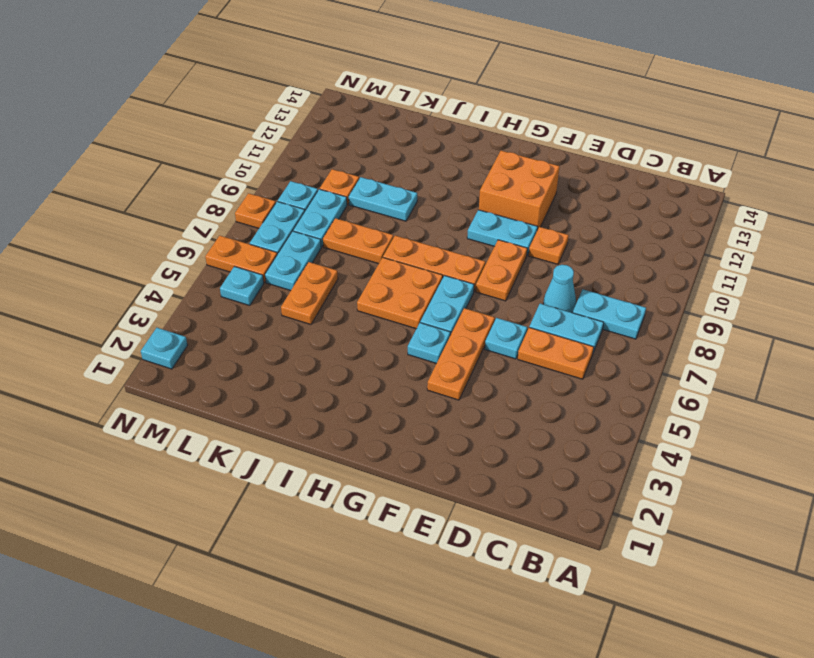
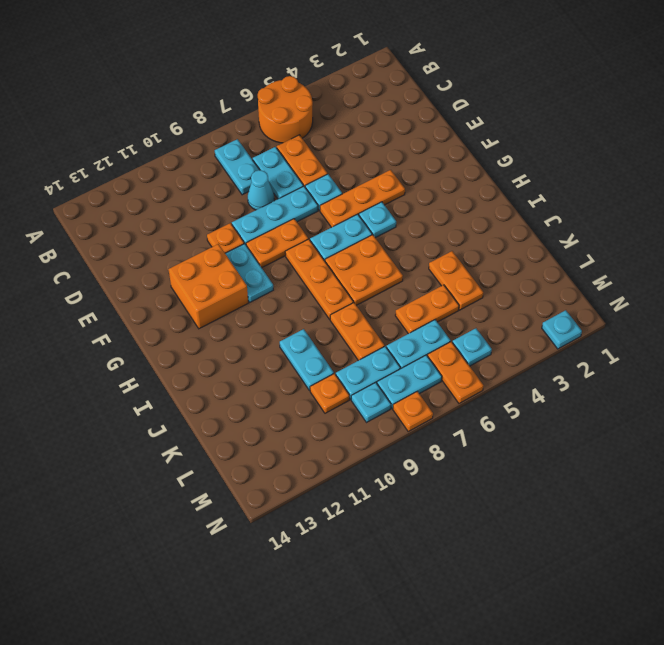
none -> orange 2x2 round brick [258,76,313,143]
none -> cyan 1x3 plate [232,186,318,244]
none -> orange 1x2 plate [429,251,483,310]

